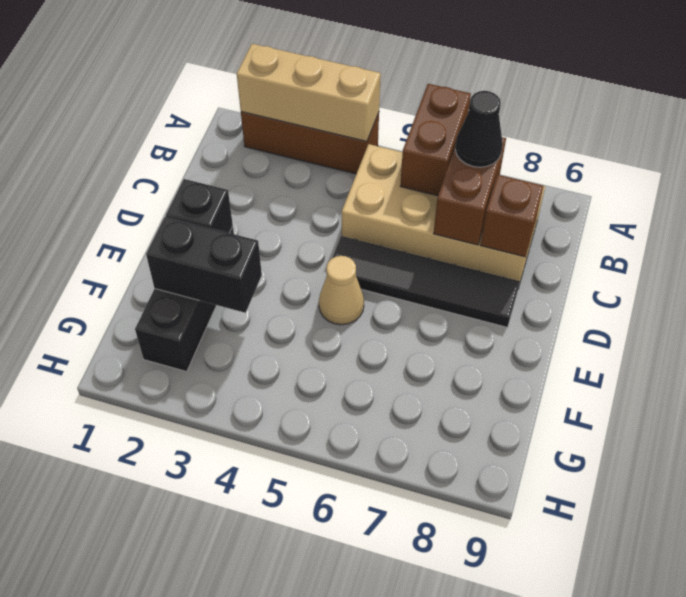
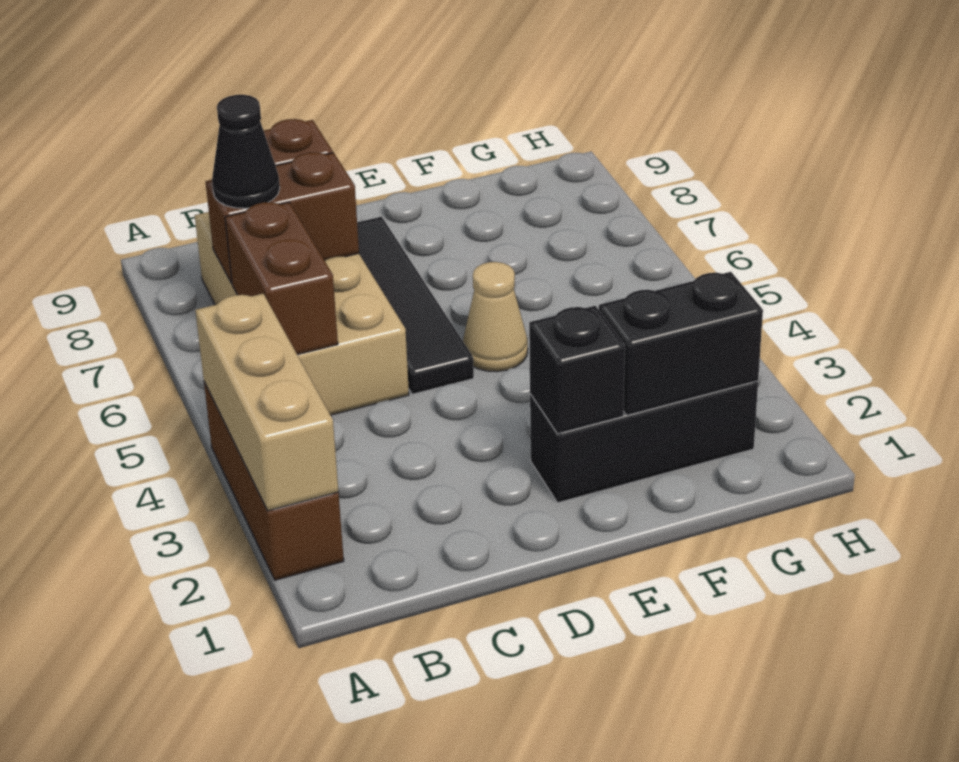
brown 1x2 brick [400,84,471,196] -> brown 1x2 brick turned to [225,202,338,355]
black 1x2 brick [146,217,262,313] -> black 1x2 brick turned to [599,272,763,415]

